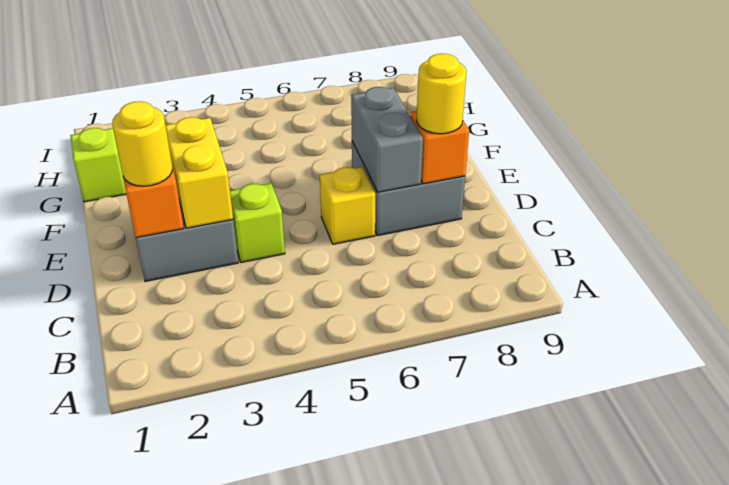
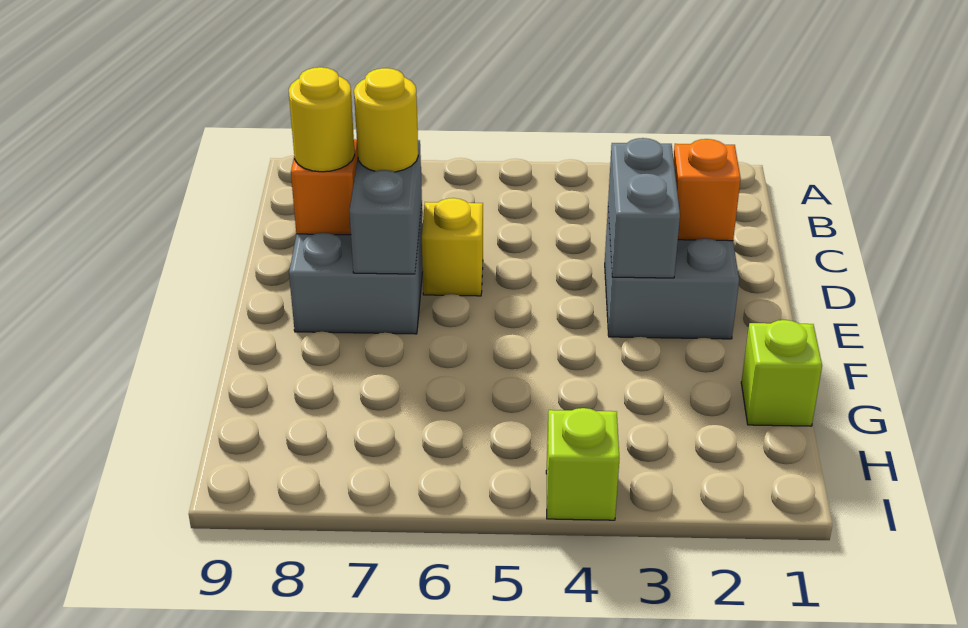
yellow 1x1 round brick [112,101,172,186] -> yellow 1x1 round brick moved to [354,68,418,172]
yellow 1x2 brick [166,117,233,228] -> grey 1x2 brick [608,138,680,278]
lime 1x1 brick [230,183,285,262] -> lime 1x1 brick moved to [546,408,619,520]

